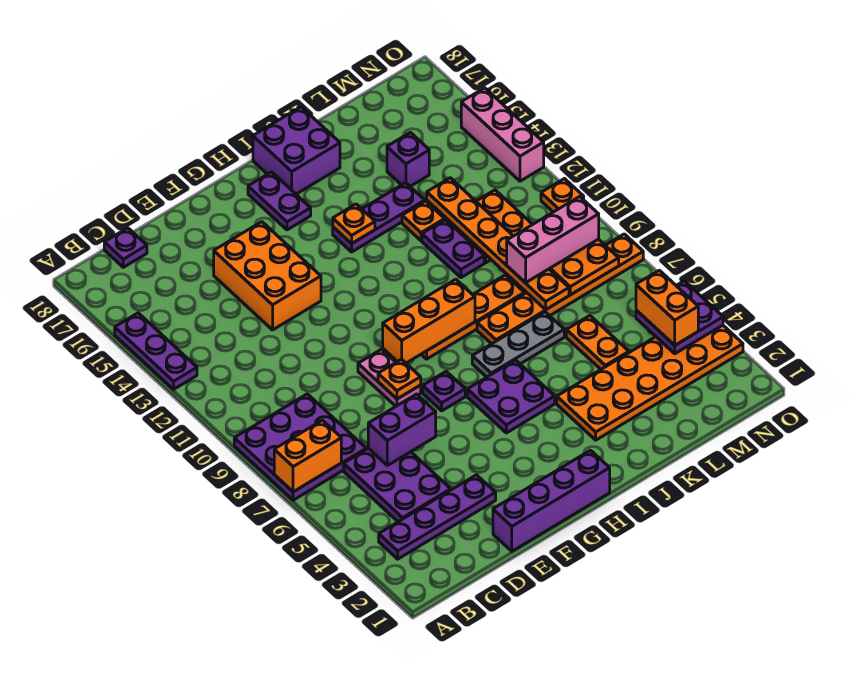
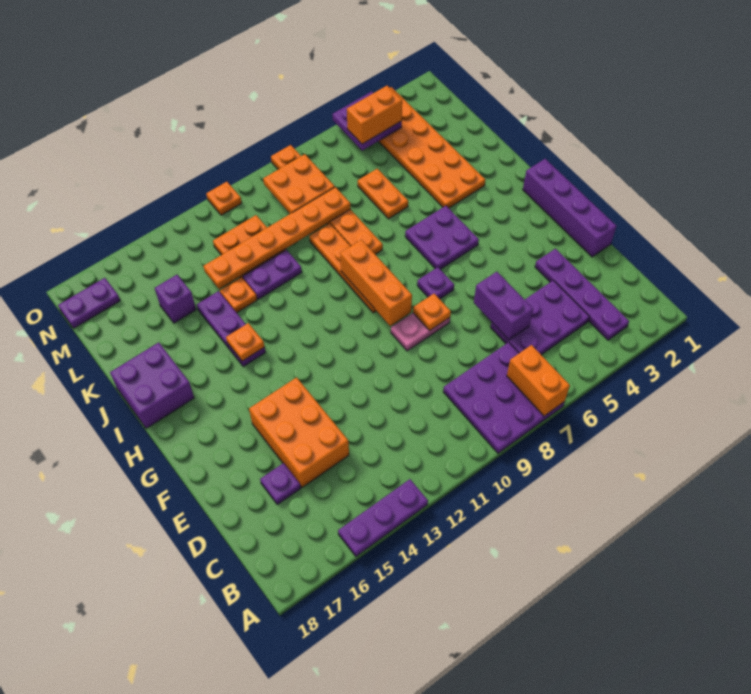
purple 1x1 plate [104,228,147,267] -> purple 1x1 plate moved to [260,463,301,504]
orange 2x3 brick [214,222,321,330] -> orange 2x3 brick turned to [249,377,349,487]
purple 1x2 plate [248,172,311,230] -> purple 1x2 plate moved to [58,278,120,328]
grey 1x3 plate [472,312,564,377] -> none
orange 1x2 plate [566,316,629,369] -> orange 1x2 plate turned to [358,169,408,219]
pink 1x3 brick [507,197,599,283] -> none
pink 1x3 brick [461,88,544,181] -> none

